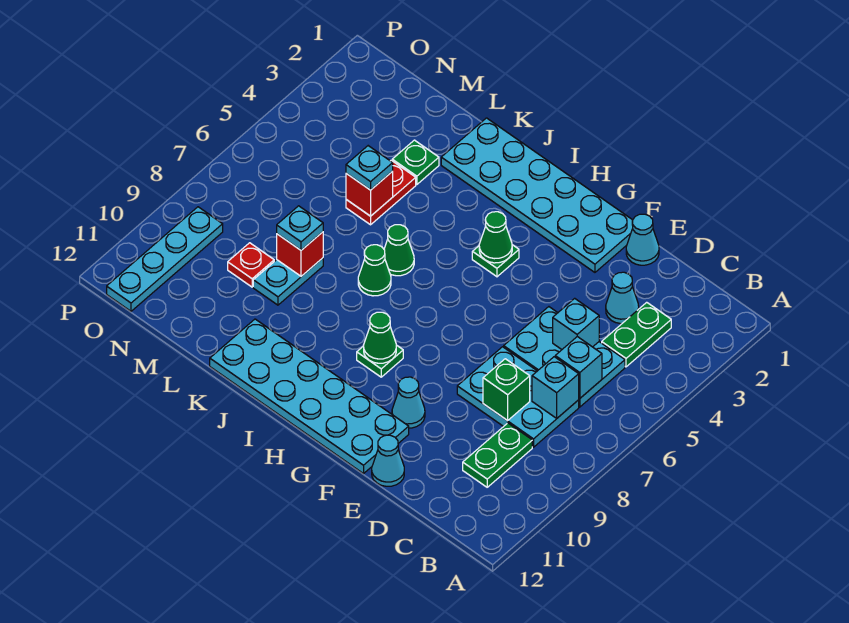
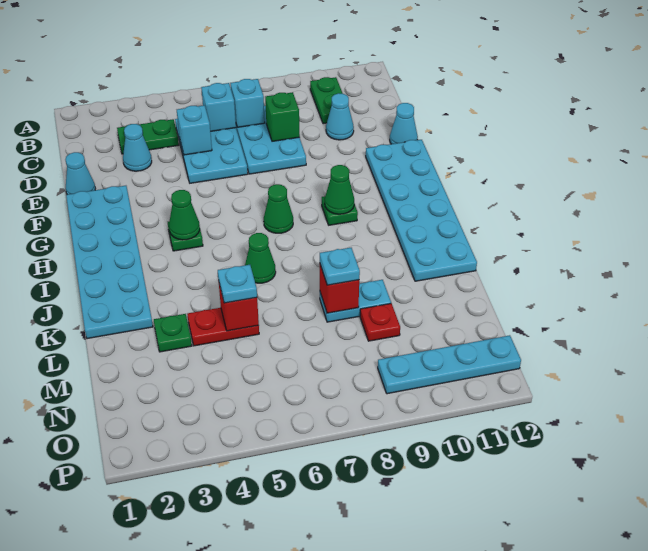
green 1x2 plate [463,423,532,487] -> green 1x2 plate turned to [310,77,343,124]
cyan 1x1 cone [392,377,425,428] -> cyan 1x1 cone moved to [326,93,354,140]
green 1x1 cone [358,245,391,296] -> green 1x1 cone moved to [264,184,293,233]

